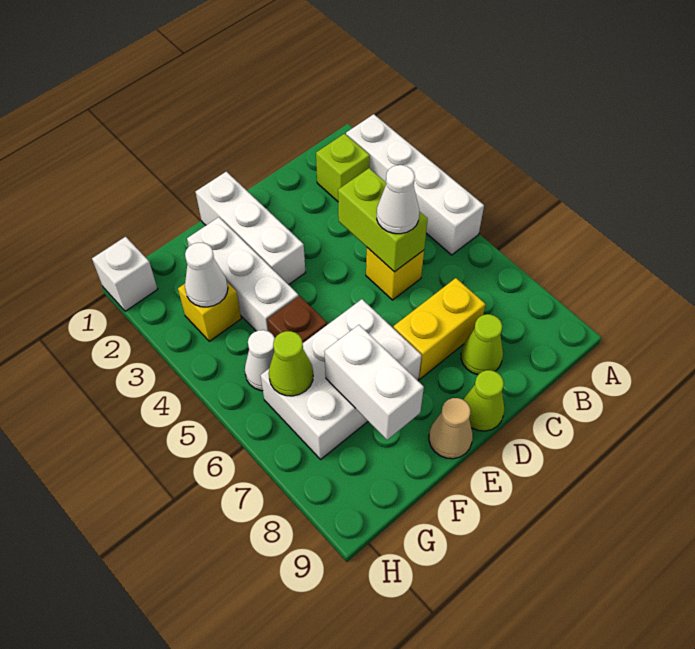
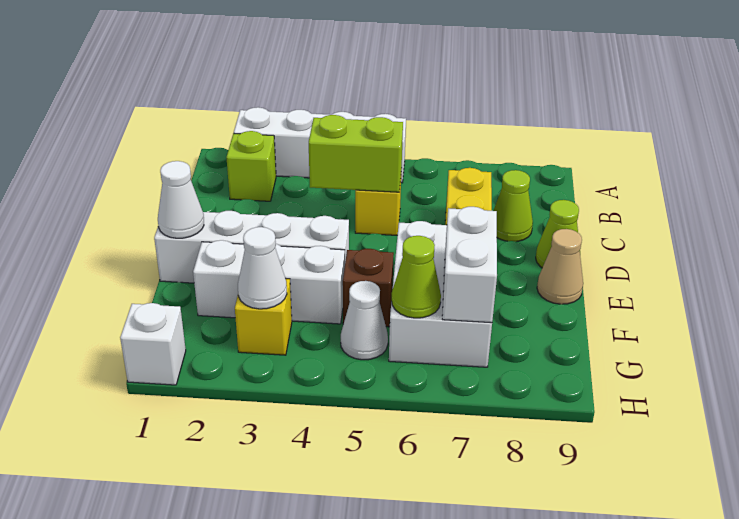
white 1x1 cone [377,165,419,234] -> white 1x1 cone moved to [158,161,204,238]
white 1x3 brick [195,172,305,285] -> white 1x4 brick [154,211,349,283]
white 1x2 brick [324,325,424,440] -> white 1x2 brick turned to [442,207,497,323]

